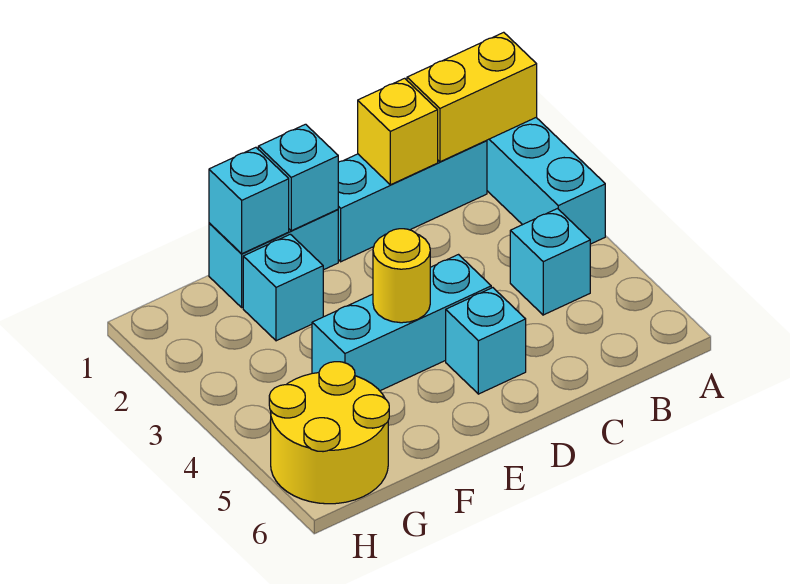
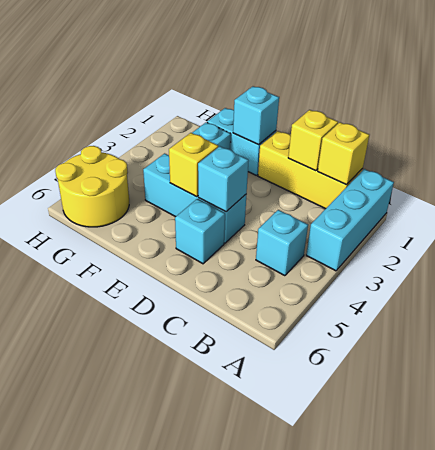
yellow 1x2 brick [407,32,537,162] -> yellow 1x1 brick [318,122,369,185]
cyan 1x3 brick [338,140,487,262] -> yellow 1x3 brick [258,131,363,209]
yellow 1x1 round brick [373,229,430,323] -> yellow 1x1 brick [169,133,218,197]
cyan 1x1 brick [209,147,289,254] -> cyan 1x1 brick moved to [198,146,249,212]

